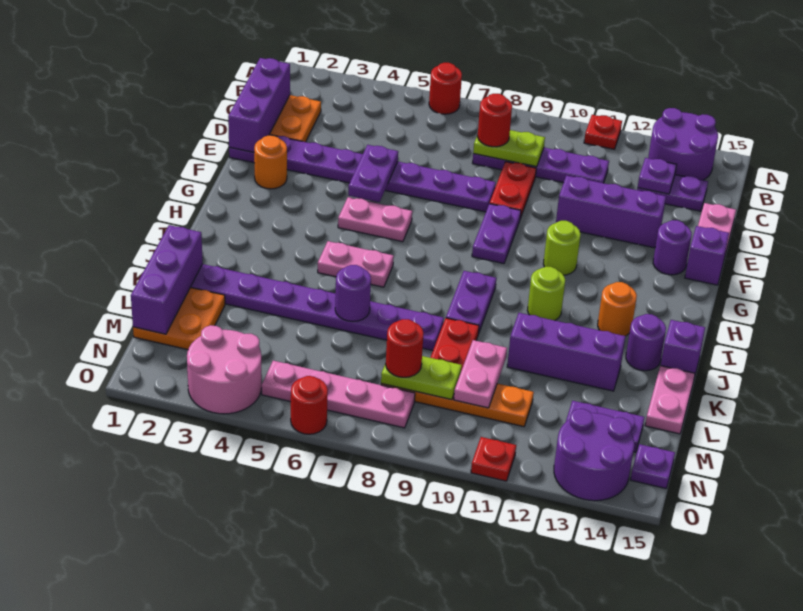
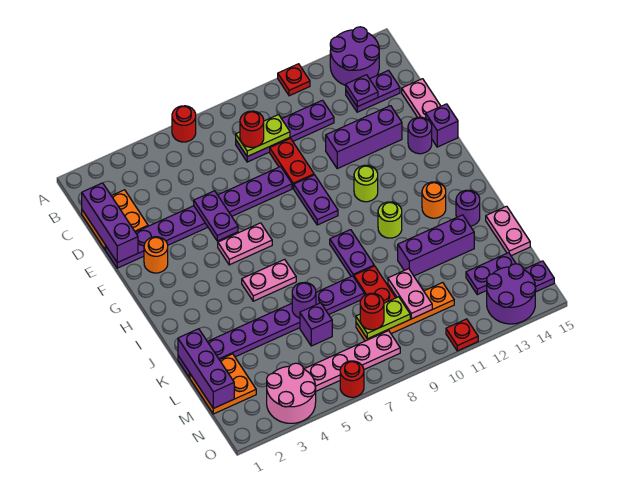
purple 1x1 brick [661,320,705,378] -> purple 1x1 brick moved to [300,303,332,346]

